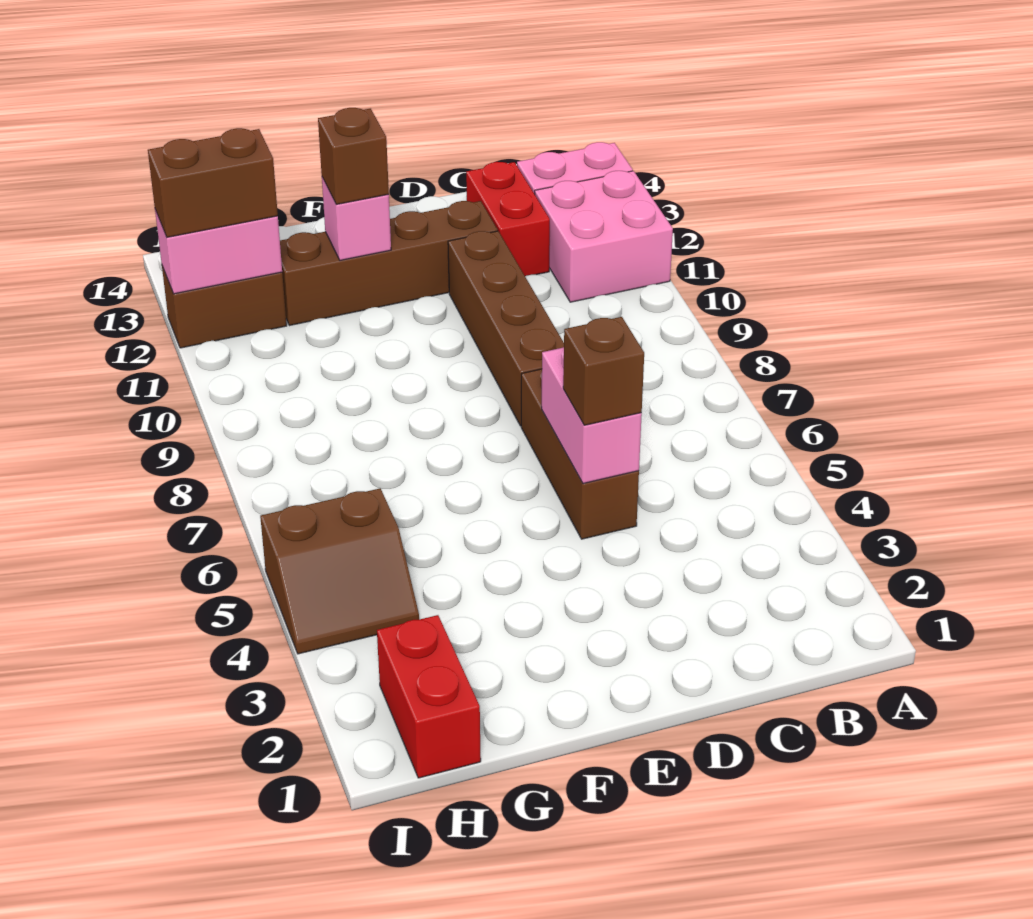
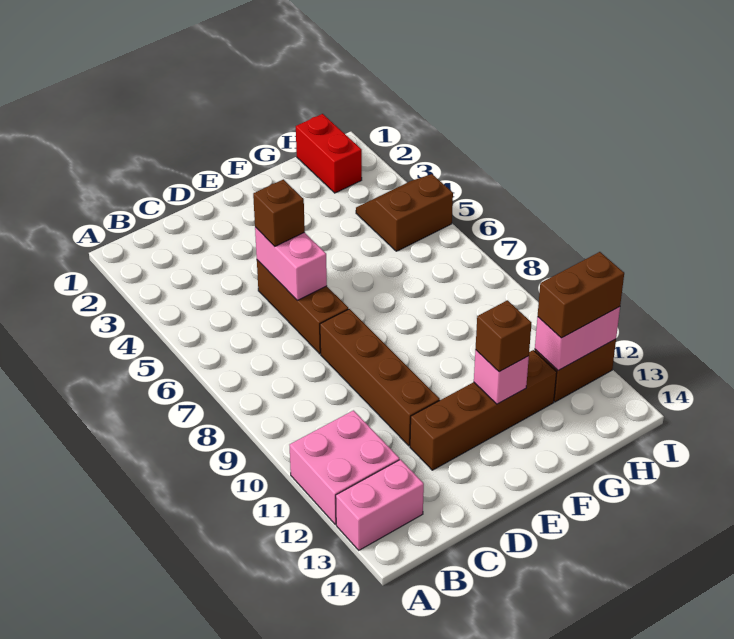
red 1x2 brick [466,162,550,276] -> none

